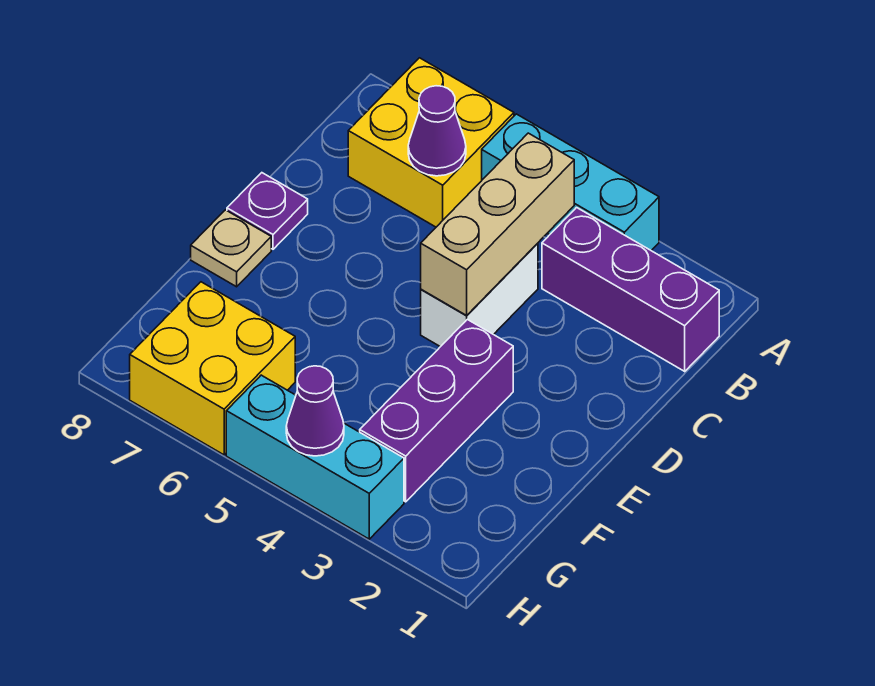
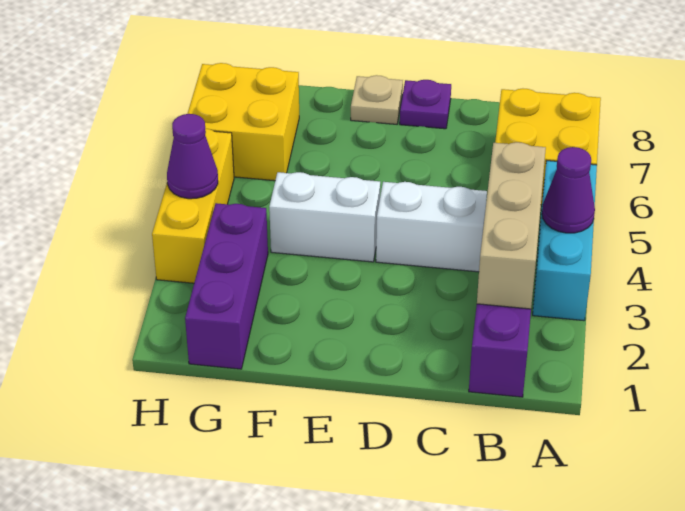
tan 1x3 brick [421,133,574,315] -> tan 1x3 brick turned to [477,142,546,309]
purple 1x1 cone [408,86,466,176] -> purple 1x1 cone moved to [542,147,595,233]
purple 1x3 brick [360,319,513,502] -> purple 1x3 brick turned to [185,203,268,369]
none -> white 1x2 brick [269,172,380,262]
cyan 1x3 brick [226,375,404,539] -> yellow 1x3 brick [152,128,234,283]

